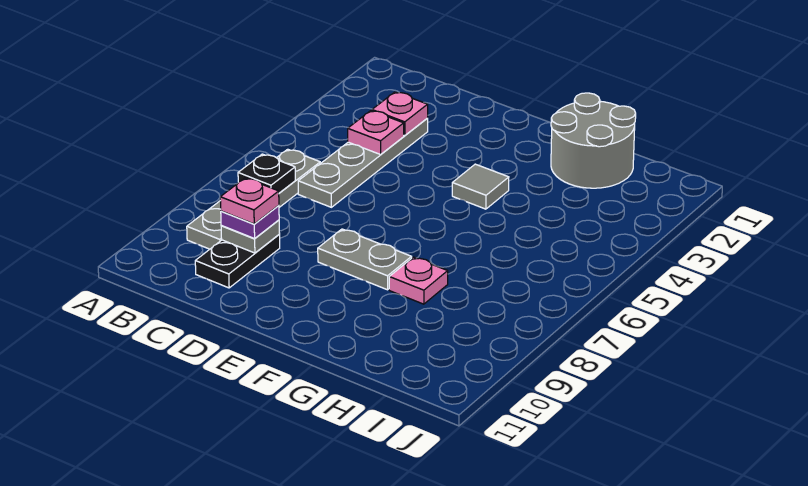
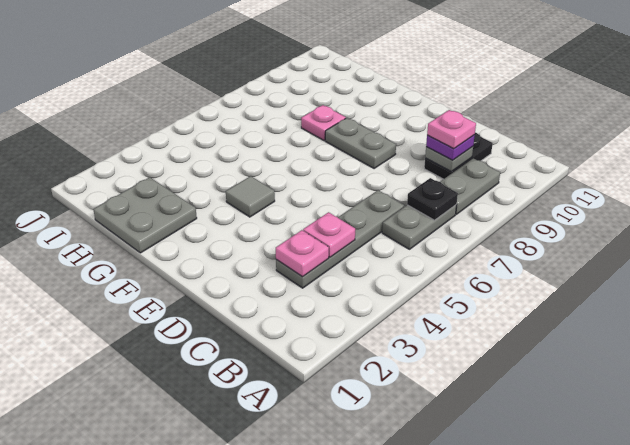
grey 2x2 round brick [551,93,636,188] -> grey 2x2 plate [93,177,197,253]

